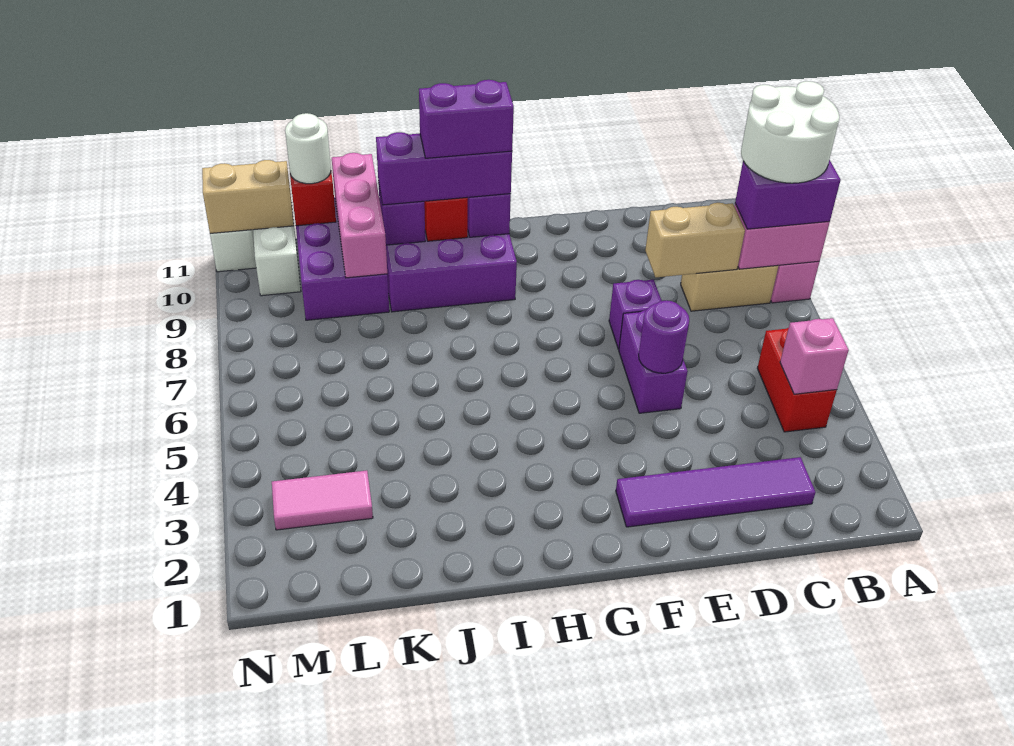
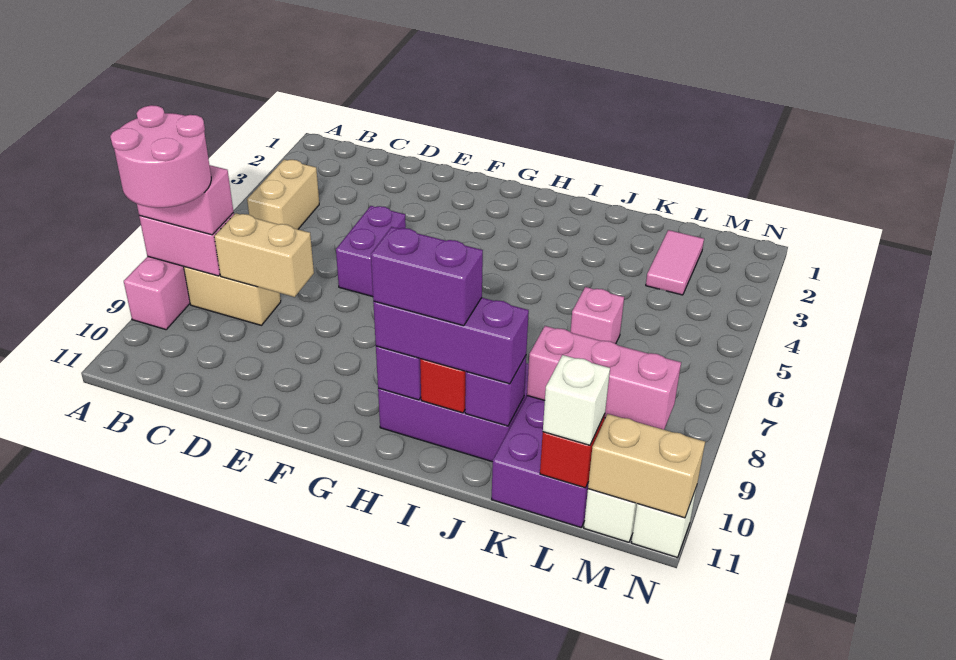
purple 1x2 brick [735,160,840,229] -> pink 1x2 brick [137,165,234,235]
white 2x2 round brick [741,81,840,183] -> pink 2x2 round brick [110,105,211,208]
red 1x2 brick [757,328,837,432] -> tan 1x2 brick [247,160,319,229]
pink 1x1 brick [780,318,849,394] -> pink 1x1 brick moved to [571,287,624,344]
purple 1x4 tile [616,457,815,527] -> none
purple 1x1 round brick [639,300,689,373] -> none
purple 1x1 brick [609,280,662,349] -> none
pink 1x3 brick [332,153,387,278] -> pink 1x3 brick turned to [527,326,681,430]
pink 1x2 tile [272,470,373,530] -> pink 1x2 tile turned to [646,230,704,295]
white 1x1 round brick [285,113,331,184] -> white 1x1 brick [543,355,610,445]

